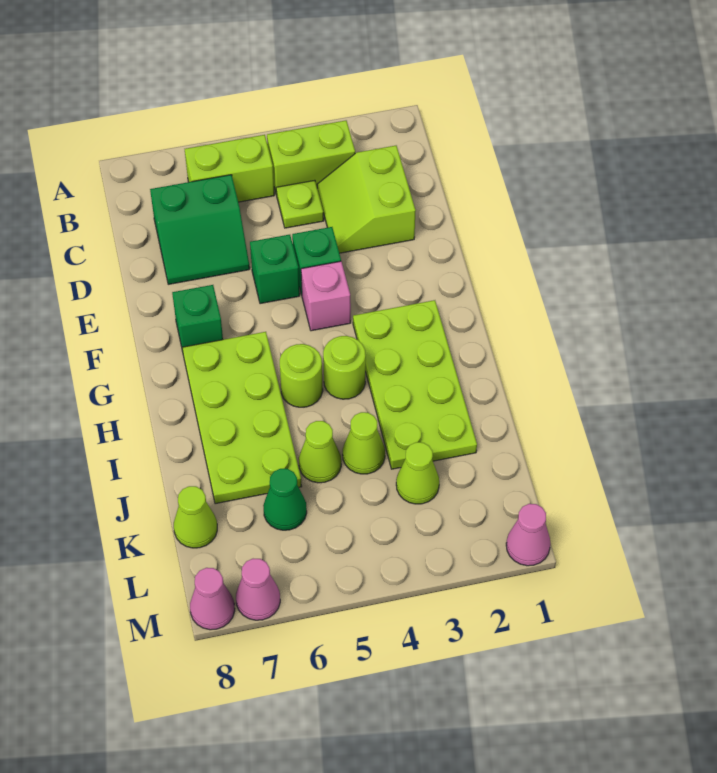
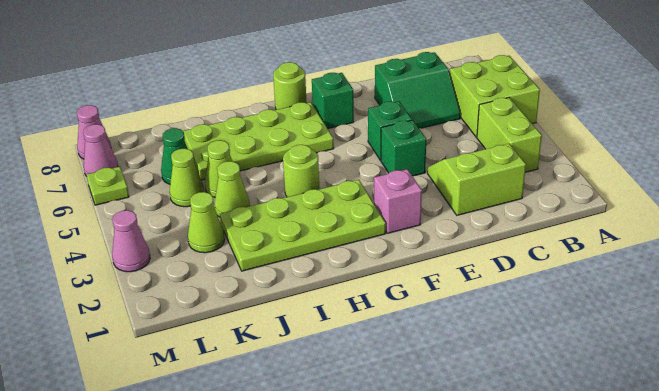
lime 1x2 brick [185,135,274,202] -> lime 2x2 brick [450,55,540,137]
lime 1x1 plate [276,180,324,228] -> lime 1x1 plate moved to [86,167,129,205]
green 2x2 slope [150,175,250,284] -> green 2x2 slope turned to [375,52,460,128]
pink 1x1 brick [301,261,351,331] -> pink 1x1 brick moved to [374,169,422,233]
lime 1x1 round brick [280,344,323,407] -> lime 1x1 round brick moved to [273,62,307,110]
lime 1x1 cone [174,486,217,548] -> lime 1x1 cone moved to [170,149,204,207]
pink 1x1 cone [506,504,551,566] -> pink 1x1 cone moved to [112,210,150,272]

